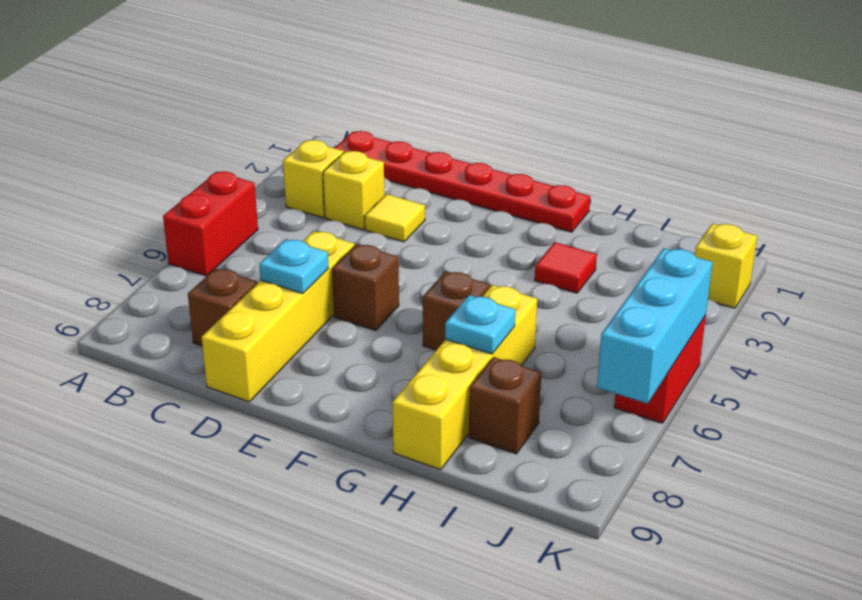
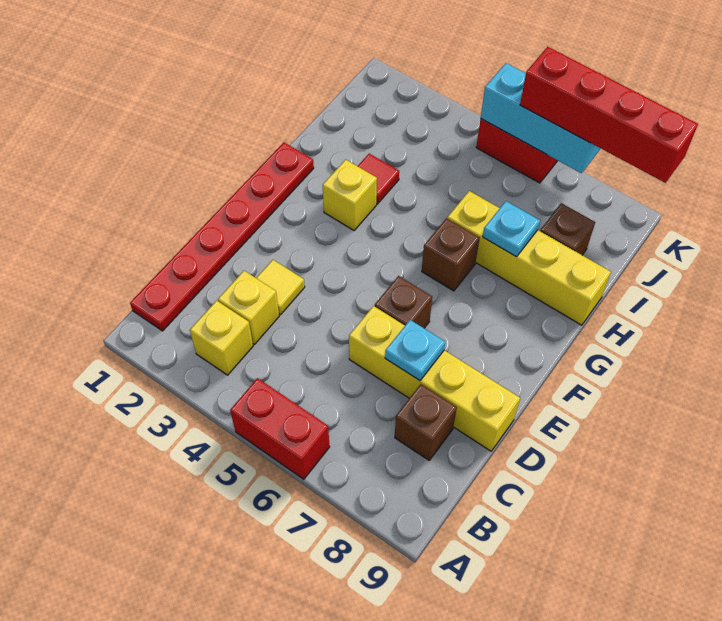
yellow 1x1 brick [695,224,757,308] -> yellow 1x1 brick moved to [323,160,377,230]
none -> red 1x4 brick [520,47,698,183]

